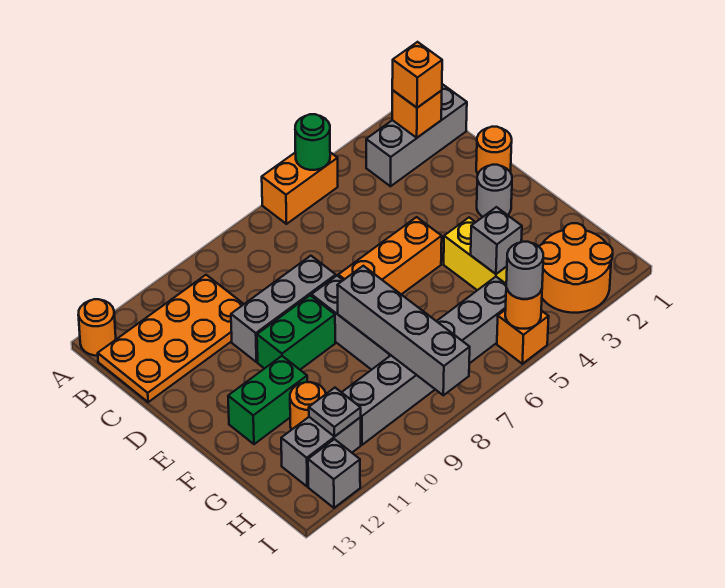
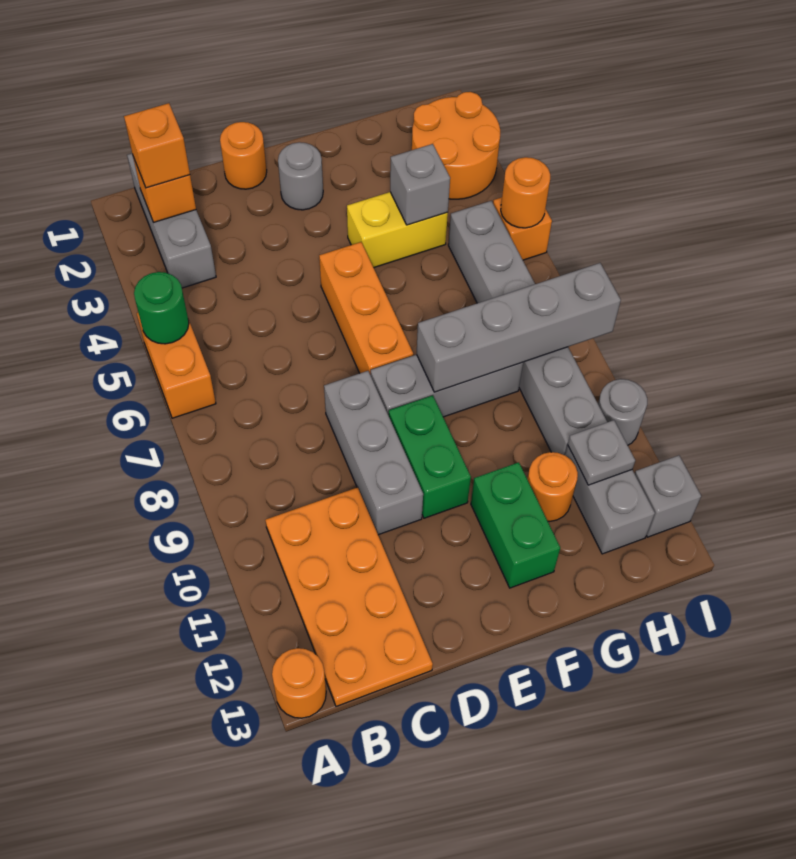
grey 1x1 round brick [506,242,543,299] -> grey 1x1 round brick moved to [598,379,647,445]

